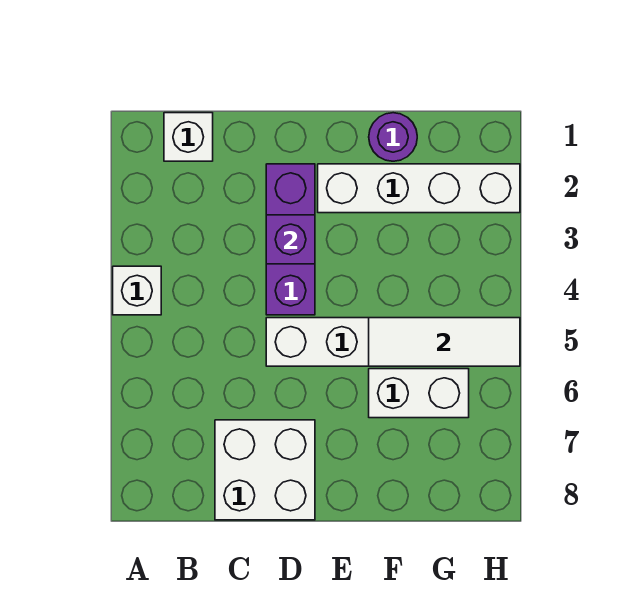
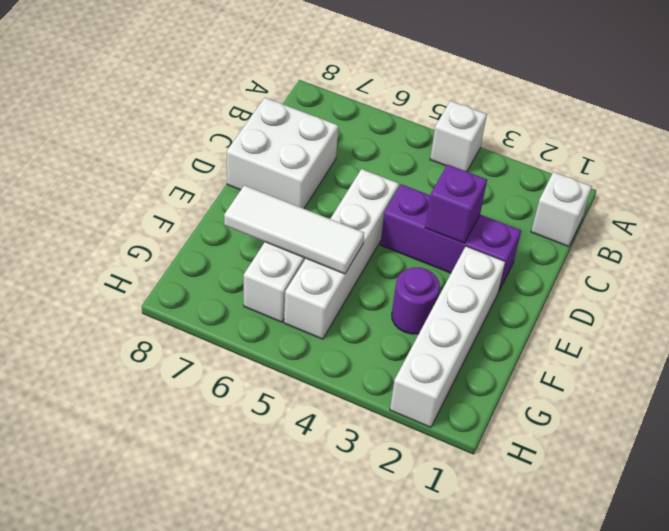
purple 1x1 round brick [369,113,417,161] -> purple 1x1 round brick moved to [392,267,440,334]
white 1x3 tile [369,318,520,366] -> white 1x3 tile turned to [224,185,364,274]

